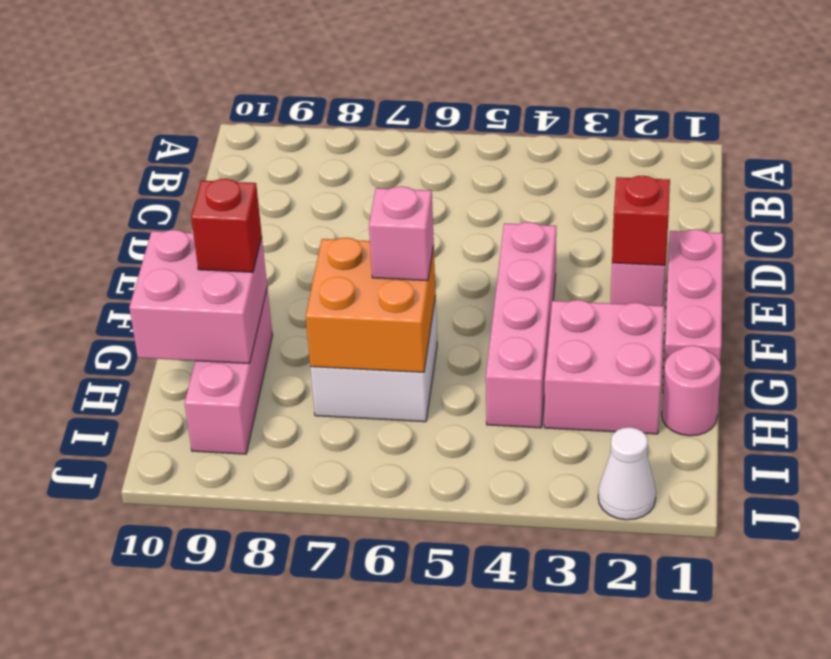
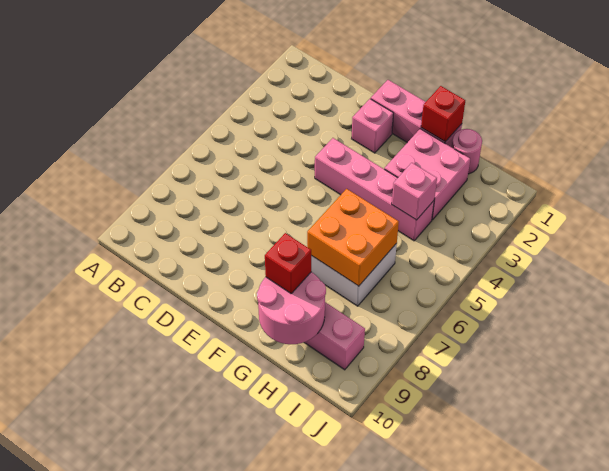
red 1x1 brick [612,176,670,265] -> red 1x1 brick moved to [421,86,465,142]
pink 1x1 brick [369,186,434,281] -> pink 1x1 brick moved to [392,163,437,220]
pink 2x2 brick [129,230,267,363] -> pink 2x2 round brick [257,272,326,344]
white 1x1 cone [598,427,656,520] -> none

